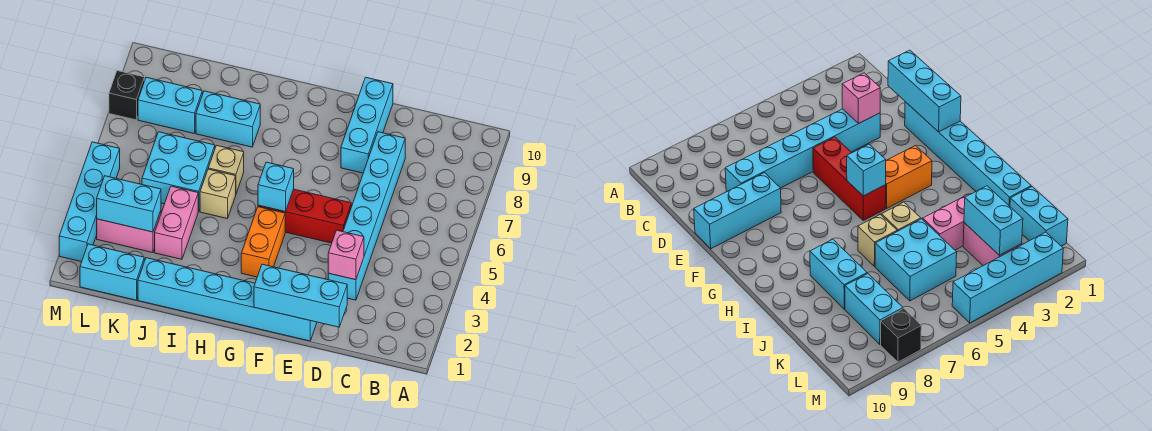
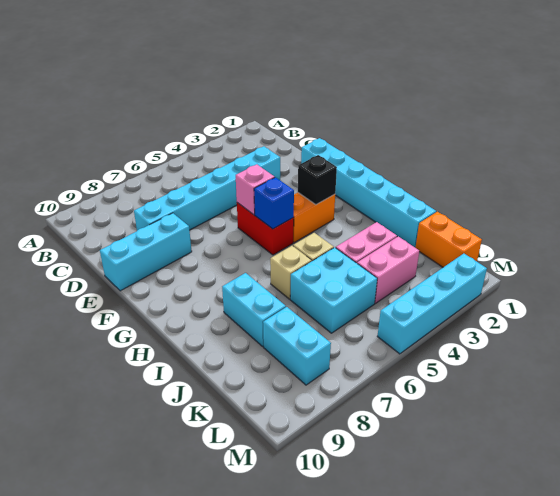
cyan 1x3 brick [254,264,347,327] -> none
pink 1x1 brick [328,230,364,280] -> pink 1x1 brick moved to [236,164,275,215]
red 1x3 brick [258,189,351,243] -> red 1x2 brick [237,203,294,255]
cyan 1x1 brick [258,162,294,212] -> blue 1x1 brick [254,177,294,229]
cyan 1x2 brick [80,244,144,300] -> orange 1x2 brick [415,212,482,267]
pink 1x2 brick [97,211,161,253] -> pink 1x2 brick turned to [357,236,419,303]
cyan 1x2 brick [97,176,161,232] -> none
black 1x1 brick [109,71,144,120] -> black 1x1 brick moved to [298,155,337,205]

